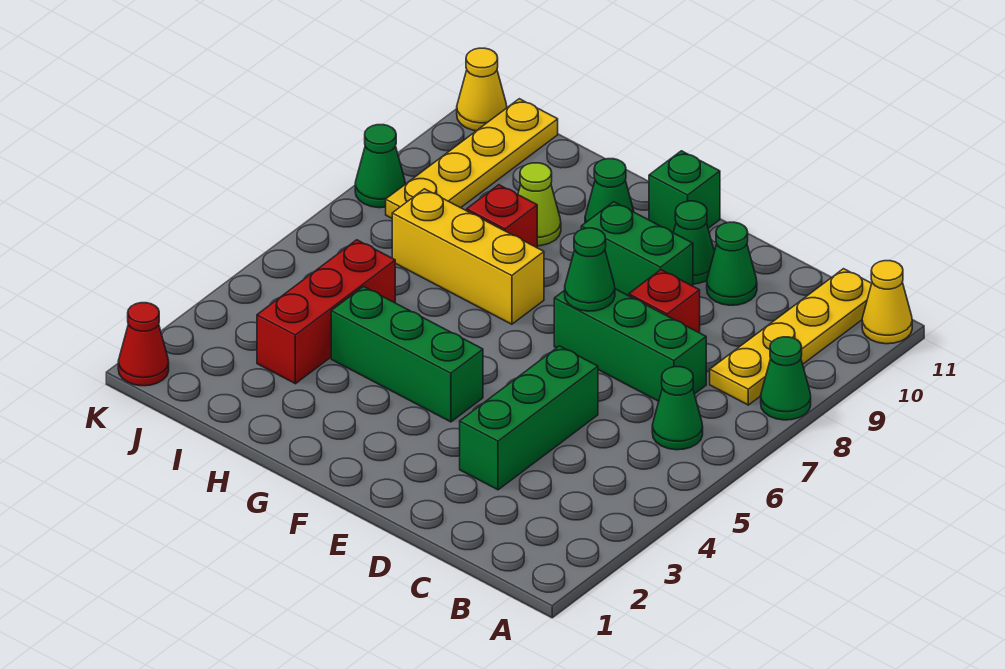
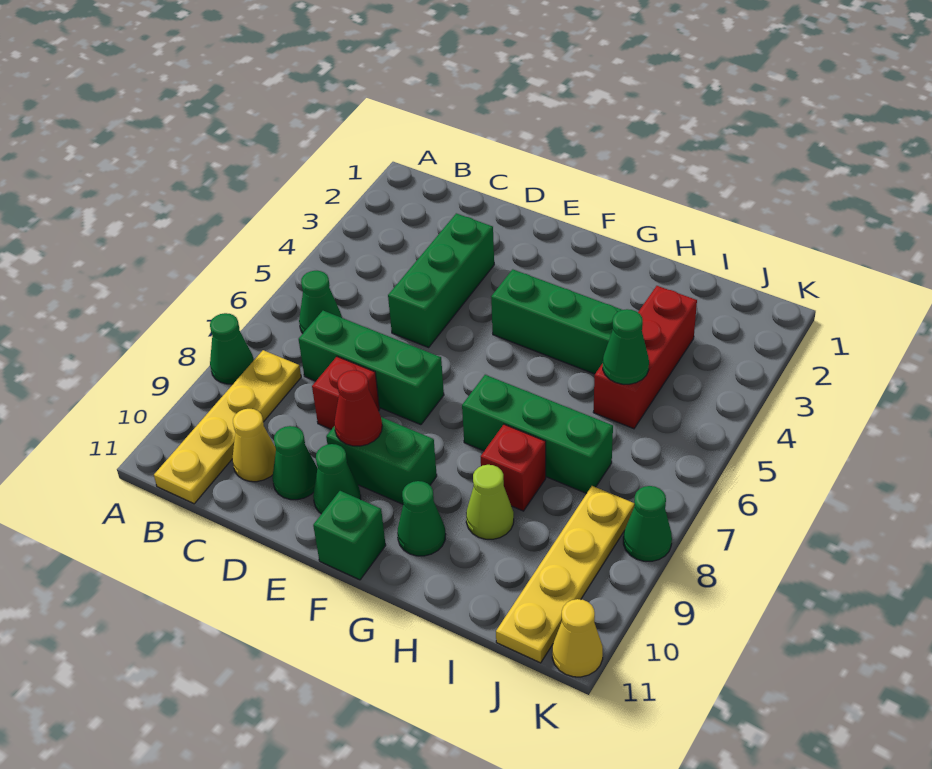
yellow 1x1 cone [862,261,912,344] -> yellow 1x1 cone moved to [232,409,276,482]
green 1x1 cone [565,228,615,311] -> green 1x1 cone moved to [603,309,649,384]
yellow 1x3 brick [392,189,544,324] -> green 1x3 brick [462,375,613,493]
red 1x1 cone [118,303,169,386] -> red 1x1 cone moved to [334,370,382,446]

